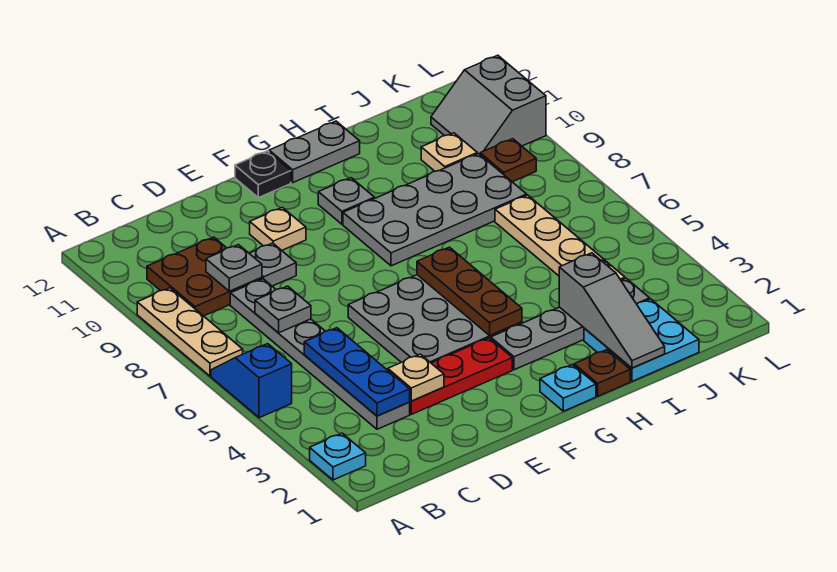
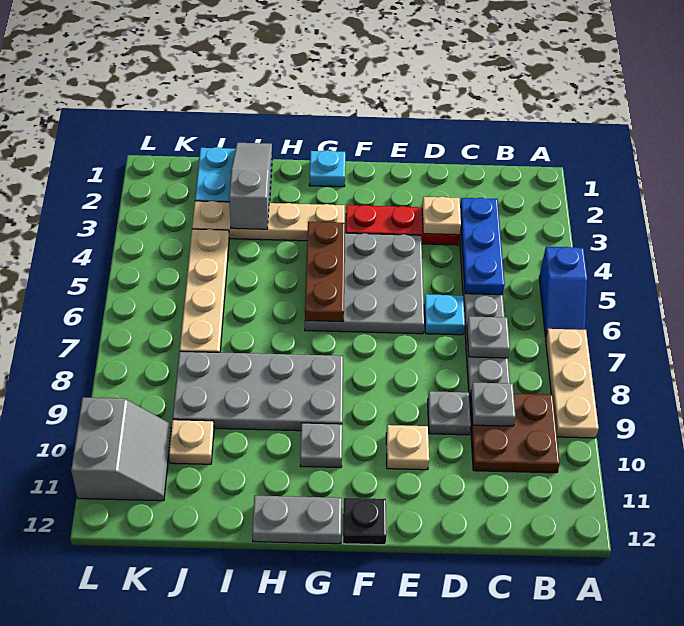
cyan 1x1 plate [310,433,366,480] -> cyan 1x1 plate moved to [424,294,465,335]
grey 1x4 plate [491,278,650,370] -> tan 1x4 plate [192,201,345,241]
brown 1x1 plate [574,350,630,396] -> none
brown 1x1 plate [480,139,536,182] -> none

